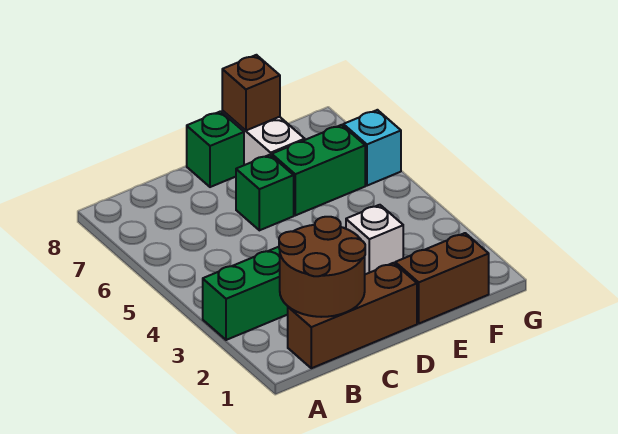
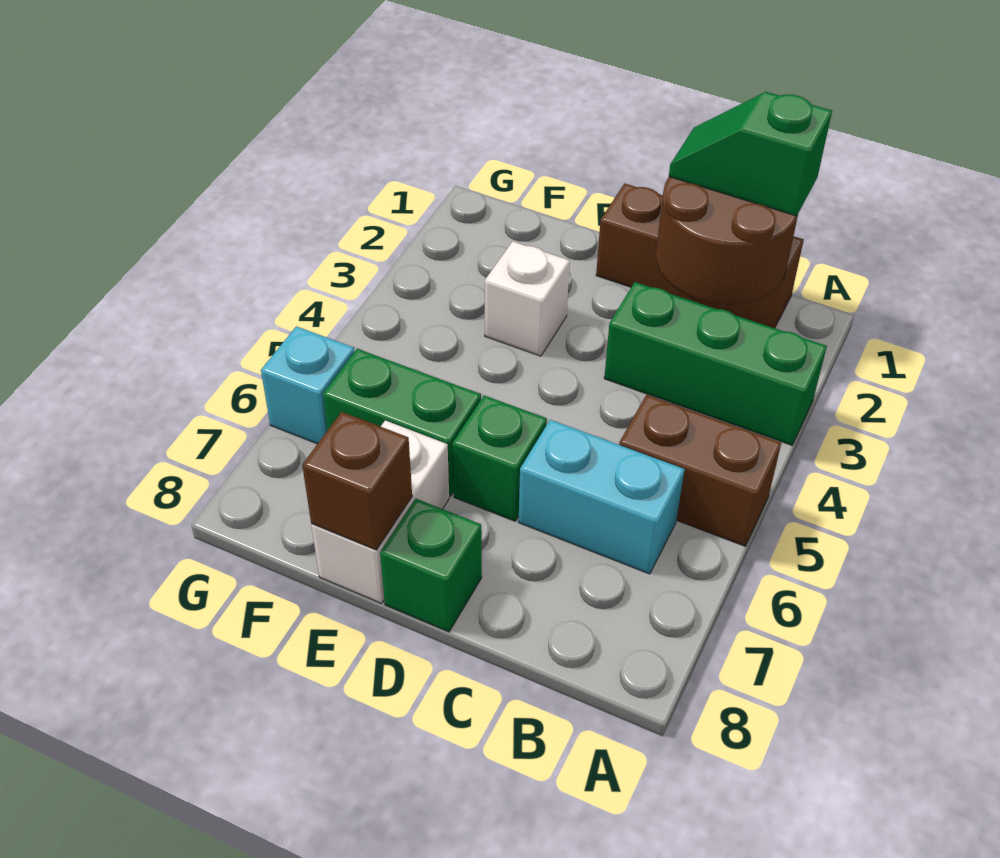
none -> green 1x2 slope [669,92,832,216]
none -> cyan 1x2 brick [519,420,685,574]
brown 1x2 brick [395,233,489,323] -> brown 1x2 brick moved to [619,395,781,546]

